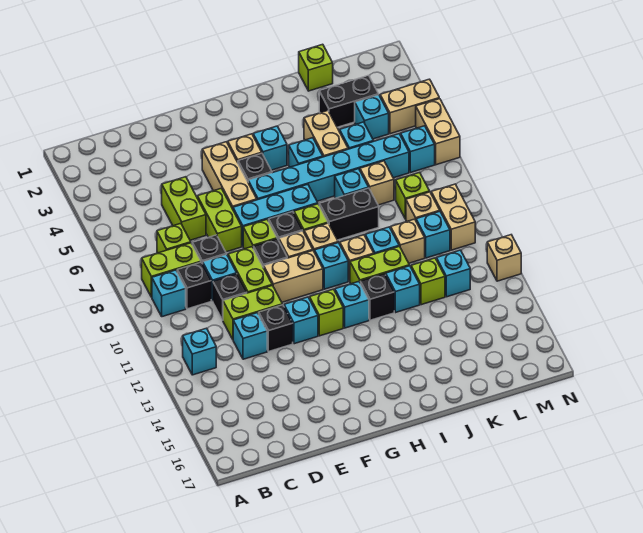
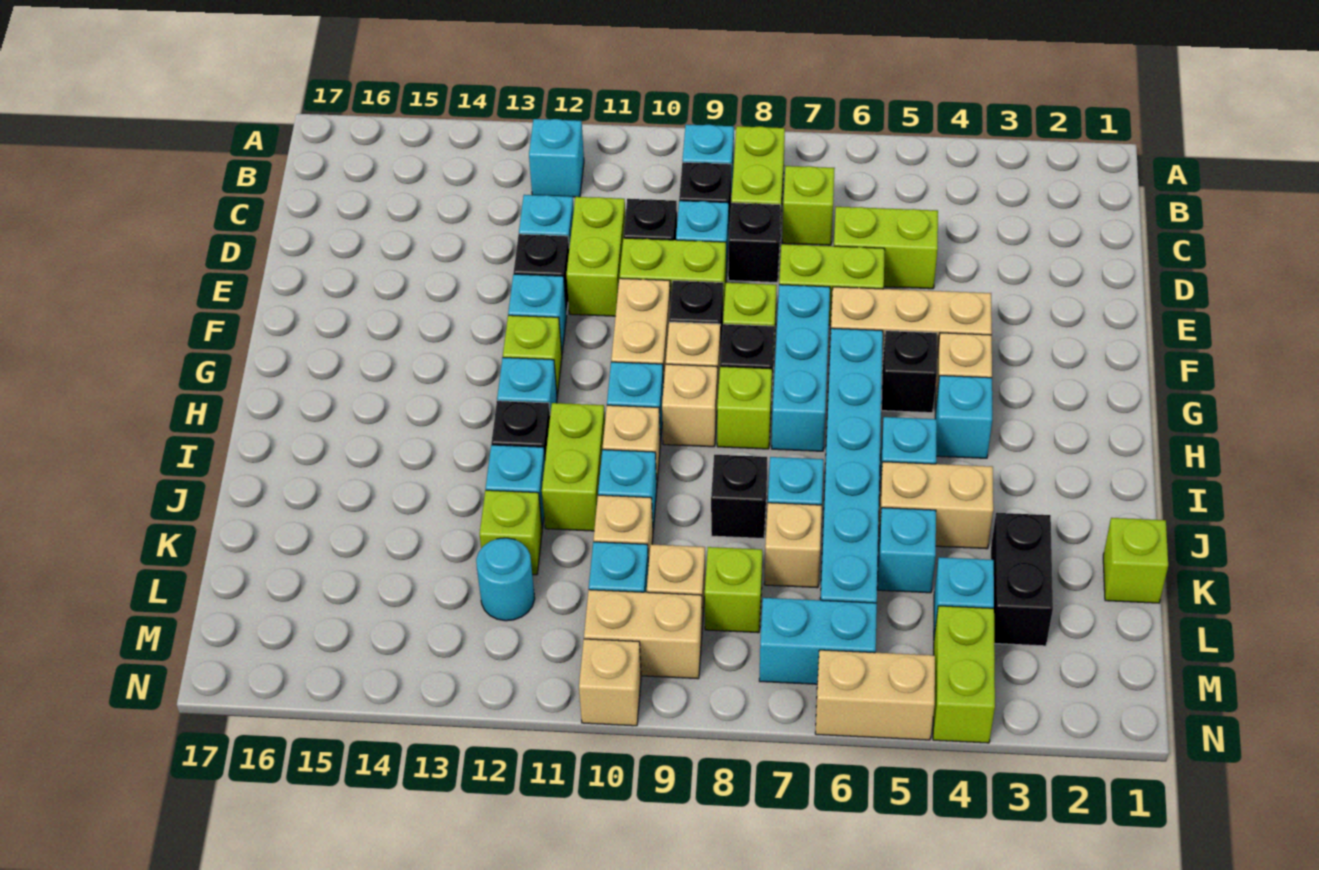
black 1x2 brick [319,188,379,240] -> black 1x1 brick [711,455,767,539]
cyan 1x1 brick [437,250,470,297] -> cyan 1x1 round brick [476,538,535,621]
tan 1x2 brick [380,79,439,134] -> lime 1x2 brick [933,606,995,743]
cyan 1x1 brick [401,126,435,173] -> cyan 1x2 brick [759,598,877,684]
tan 1x1 brick [487,235,521,281] -> tan 1x1 brick moved to [579,639,641,726]

